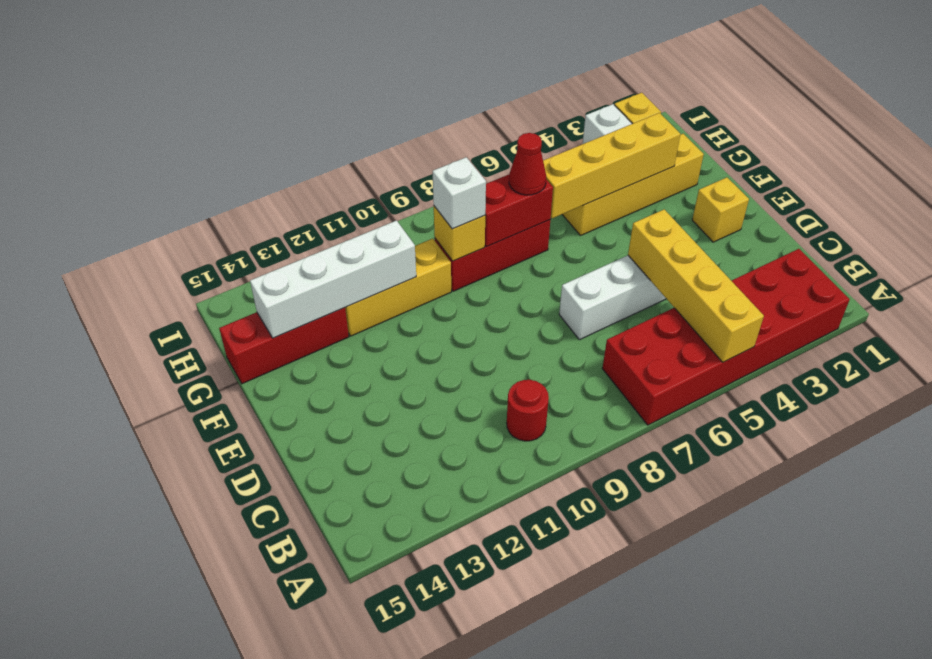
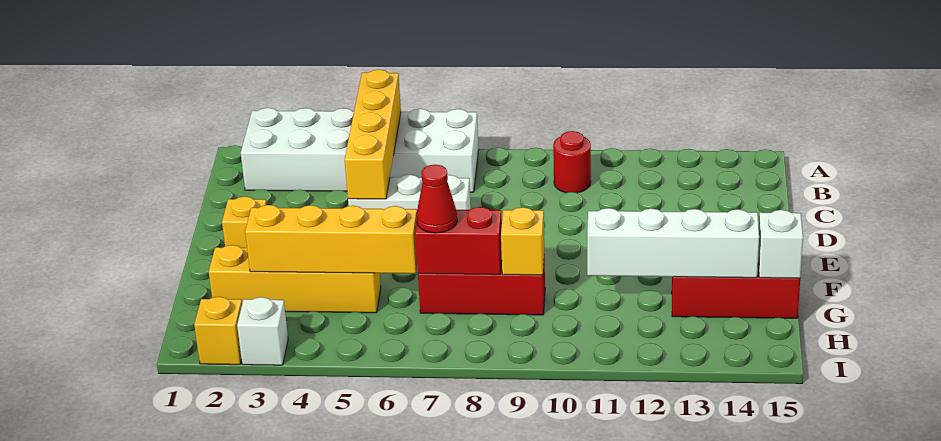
red 2x6 brick [602,249,850,425] -> white 2x6 brick [241,108,479,192]
white 1x1 brick [433,157,486,229] -> white 1x1 brick moved to [758,210,803,278]
yellow 1x3 brick [345,239,451,336] -> none

